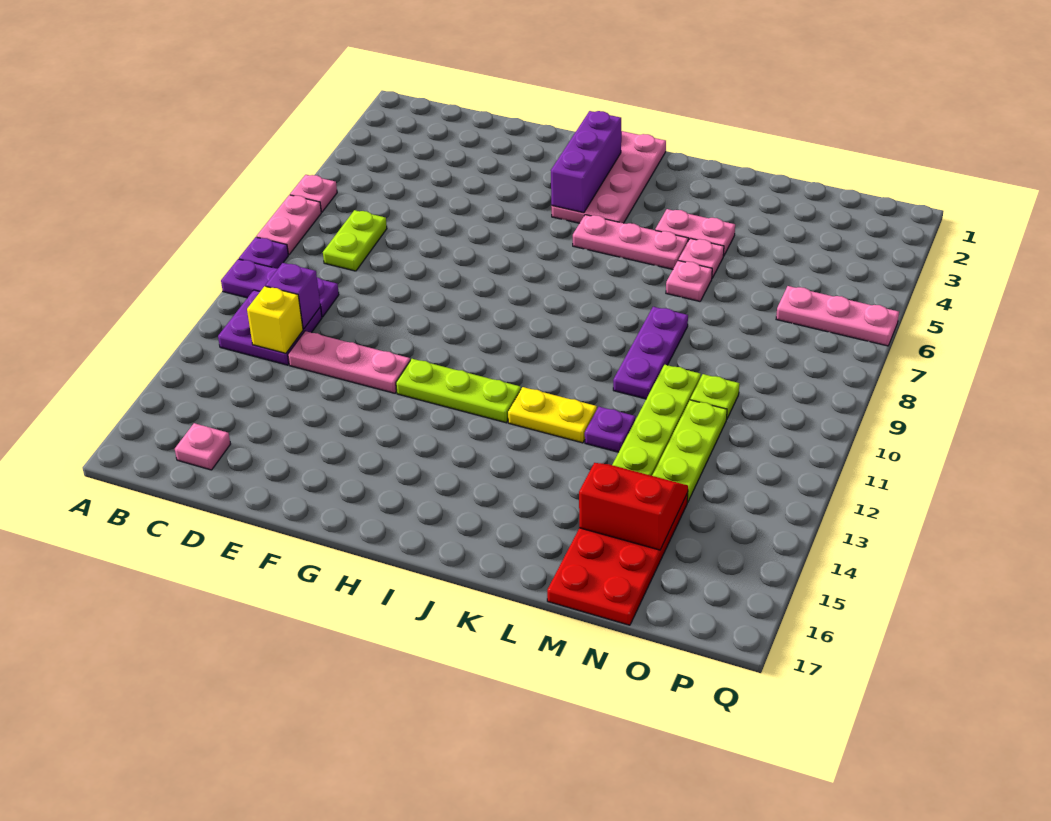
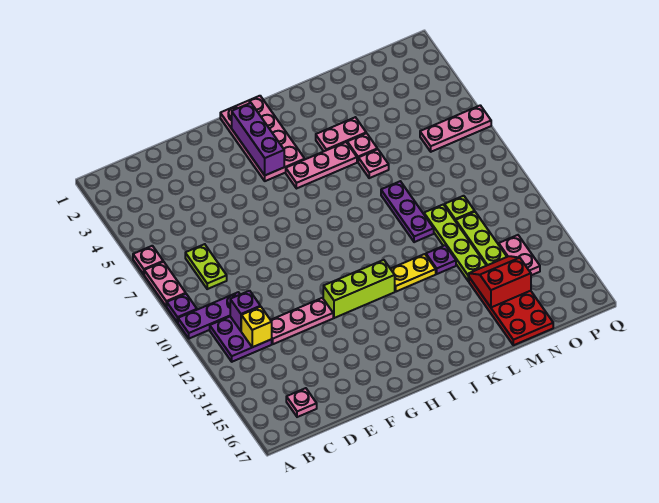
lime 1x3 plate [396,359,521,423] -> lime 1x3 brick [323,260,395,318]
none -> pink 1x2 plate [499,235,540,275]

